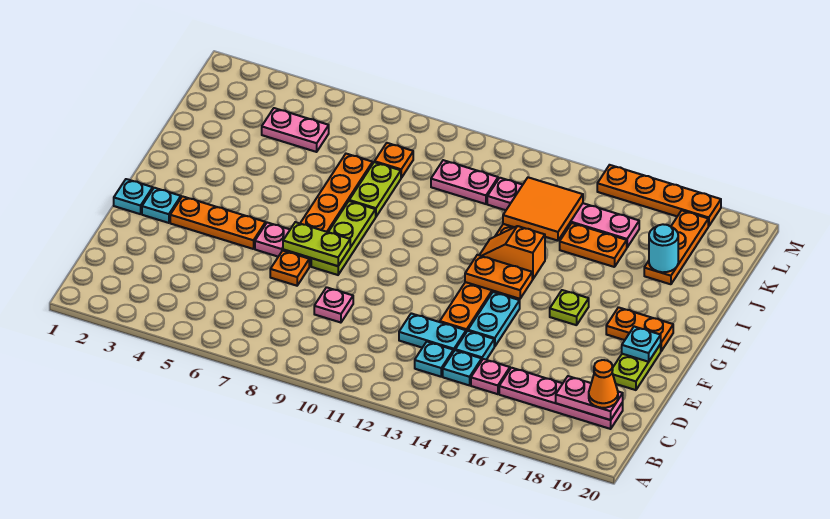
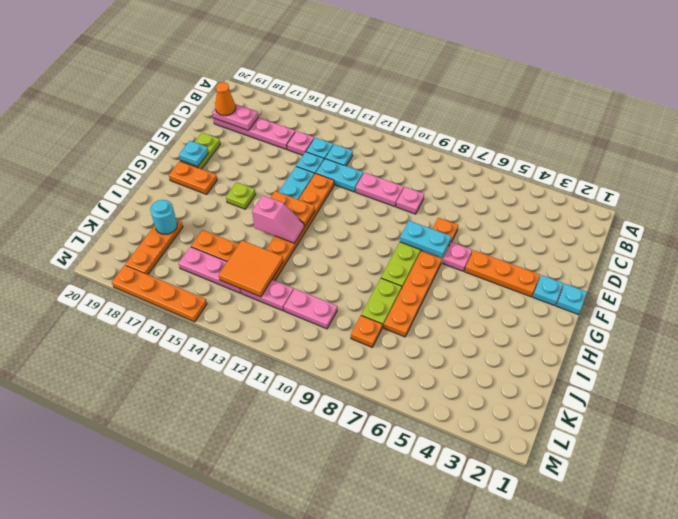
lime 1x2 plate [283,222,350,266] -> cyan 1x2 plate [400,221,451,258]
orange 1x2 slope [479,226,545,279] -> pink 1x2 slope [252,195,304,243]
pink 1x2 plate [262,108,329,152] -> pink 1x2 plate moved to [355,173,404,207]

